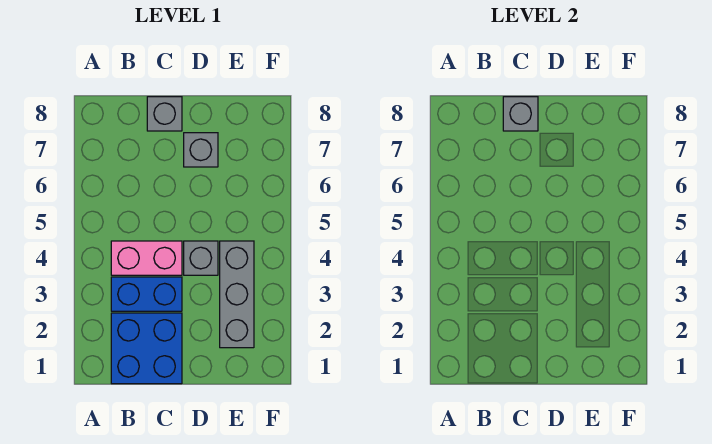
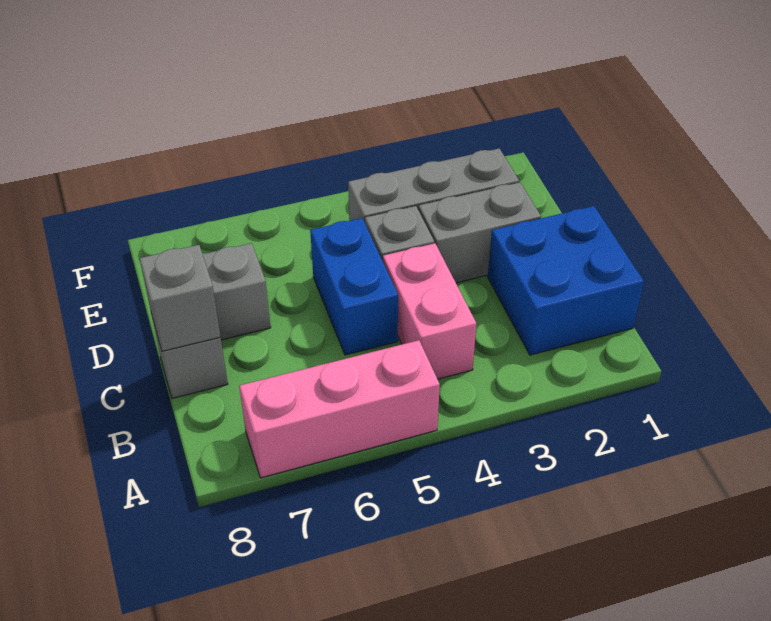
none -> pink 1x3 brick [239,340,440,478]
blue 1x2 brick [111,277,182,311] -> blue 1x2 brick moved to [310,218,398,355]
none -> grey 1x2 brick [418,182,541,283]

